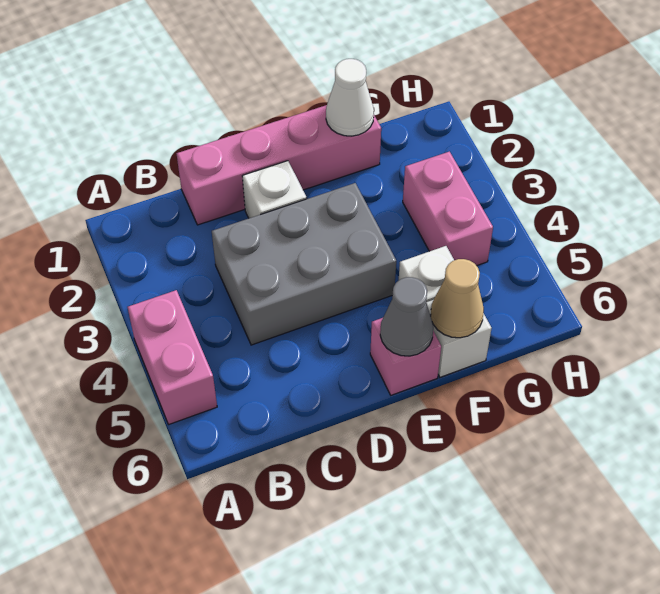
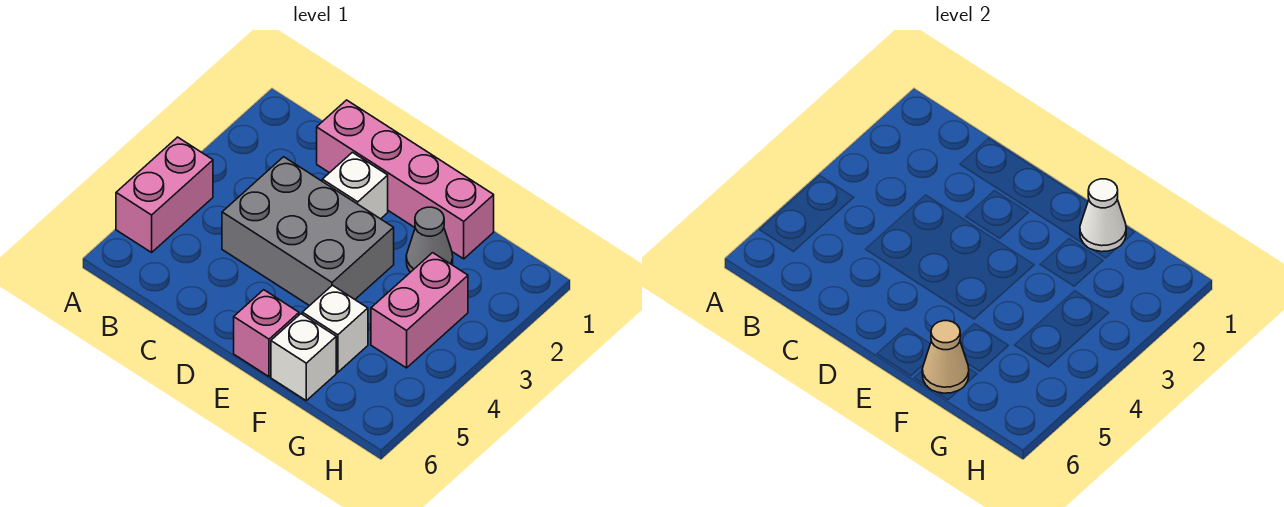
grey 1x1 cone [380,277,433,356] -> grey 1x1 cone moved to [406,207,453,272]

